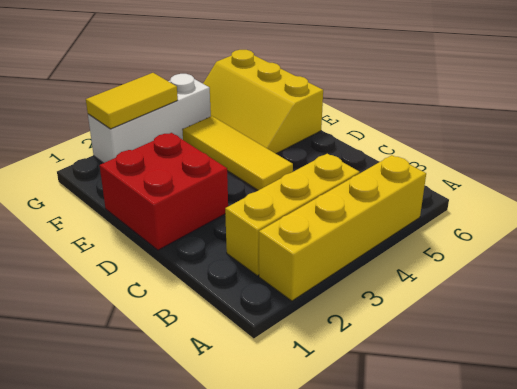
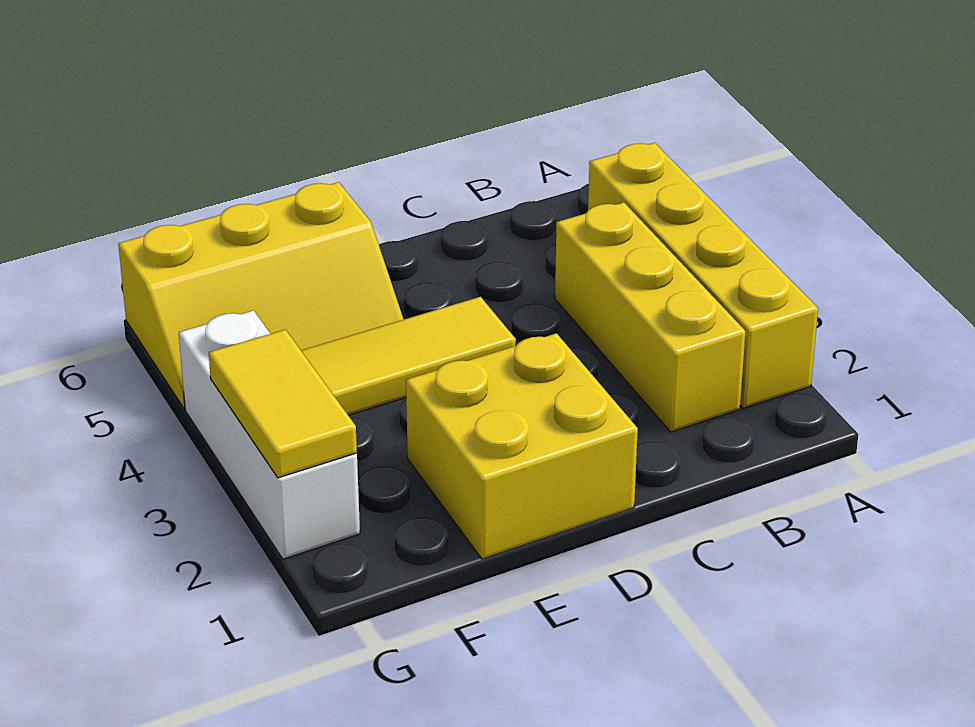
red 2x2 brick [100,133,228,250] -> yellow 2x2 brick [406,333,638,559]

